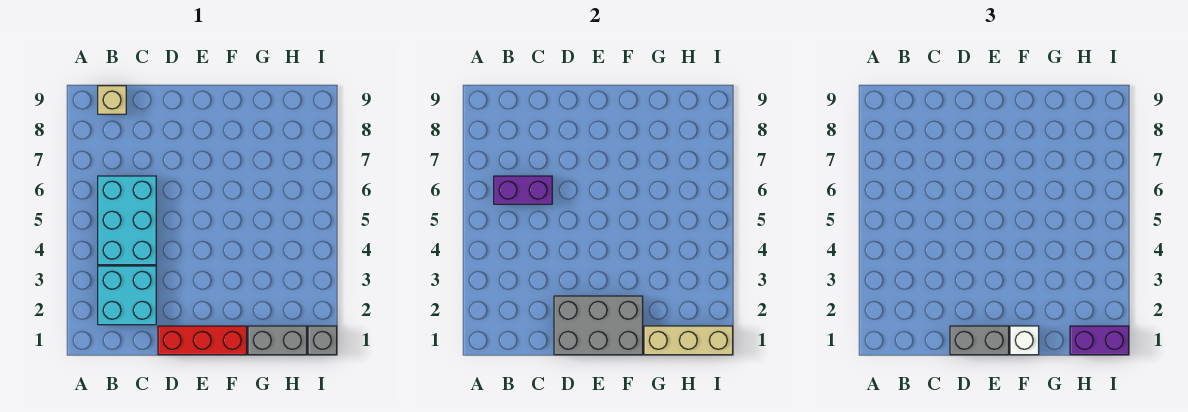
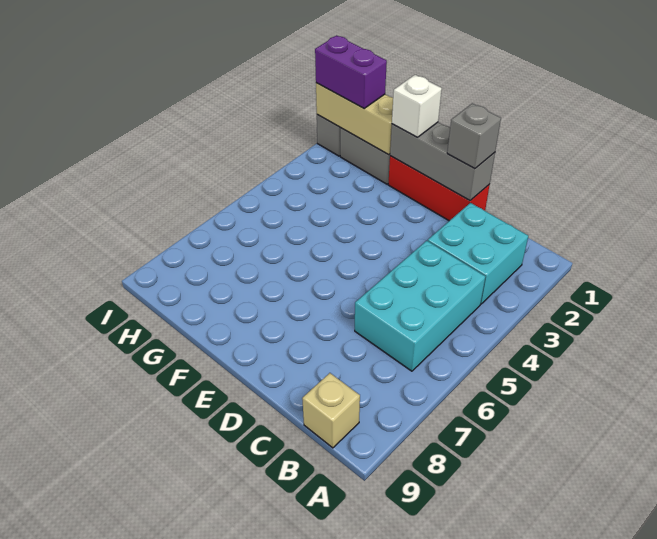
purple 1x2 brick [494,176,552,204] -> none
grey 2x3 brick [554,296,643,355] -> grey 1x3 brick [390,122,495,201]
grey 1x2 brick [950,326,1009,355] -> grey 1x1 brick [447,103,501,169]

